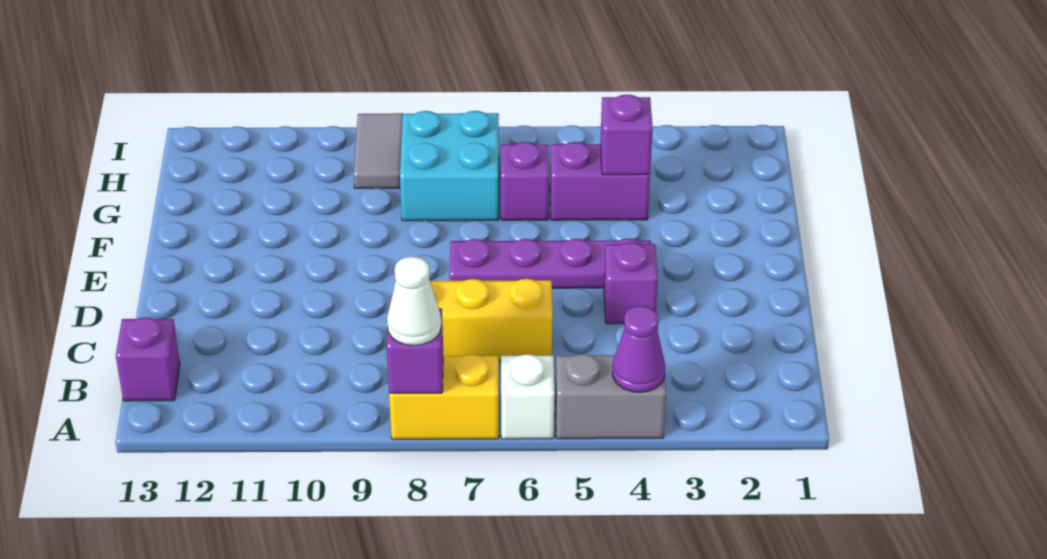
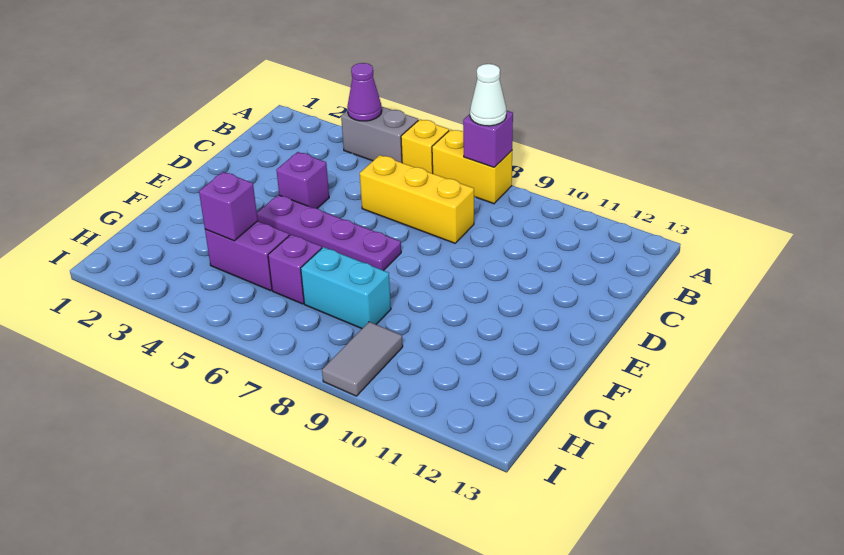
white 1x1 brick [501,354,554,439] -> yellow 1x1 brick [401,119,449,173]
purple 1x1 brick [116,317,180,401] -> none
cyan 2x2 brick [400,111,499,221] -> cyan 1x2 brick [301,247,391,329]

